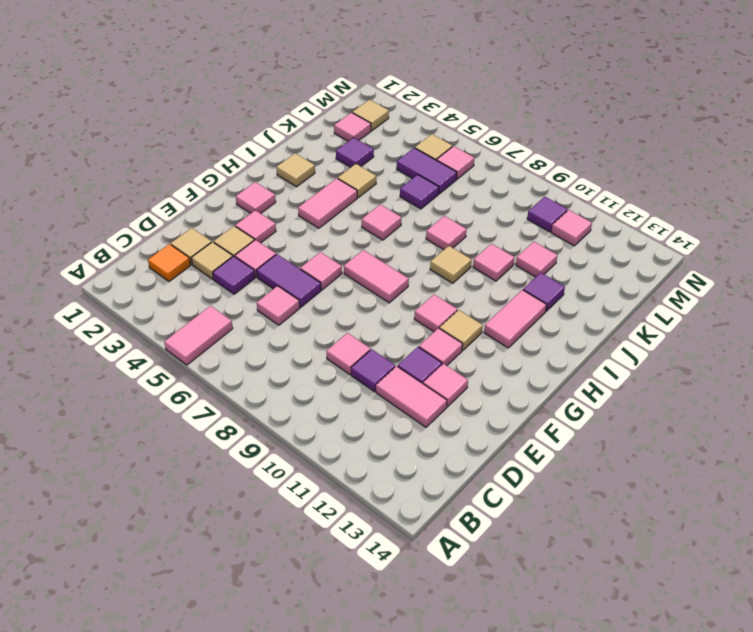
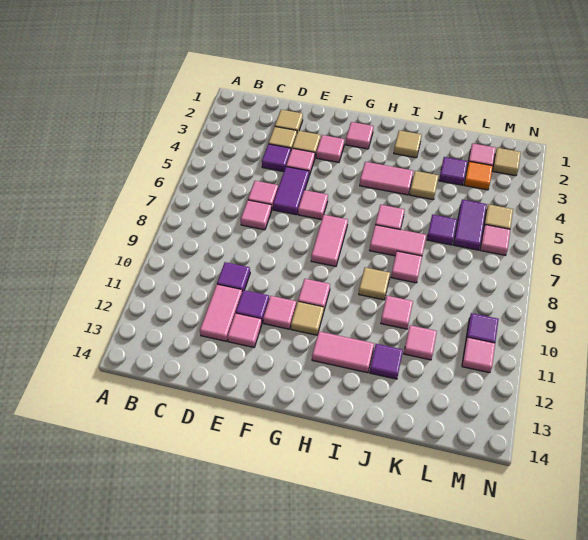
pink 1x2 tile [164,306,233,365] -> pink 1x2 tile moved to [370,225,426,256]
orange 1x1 tile [148,244,191,281] -> orange 1x1 tile moved to [464,161,493,190]
pink 1x1 tile [326,333,371,374] -> pink 1x1 tile moved to [241,200,272,230]

